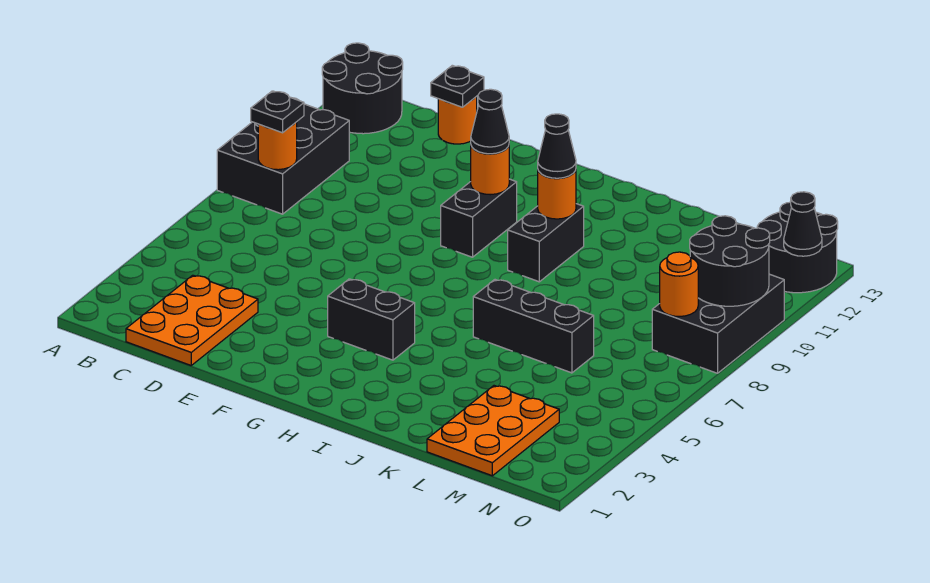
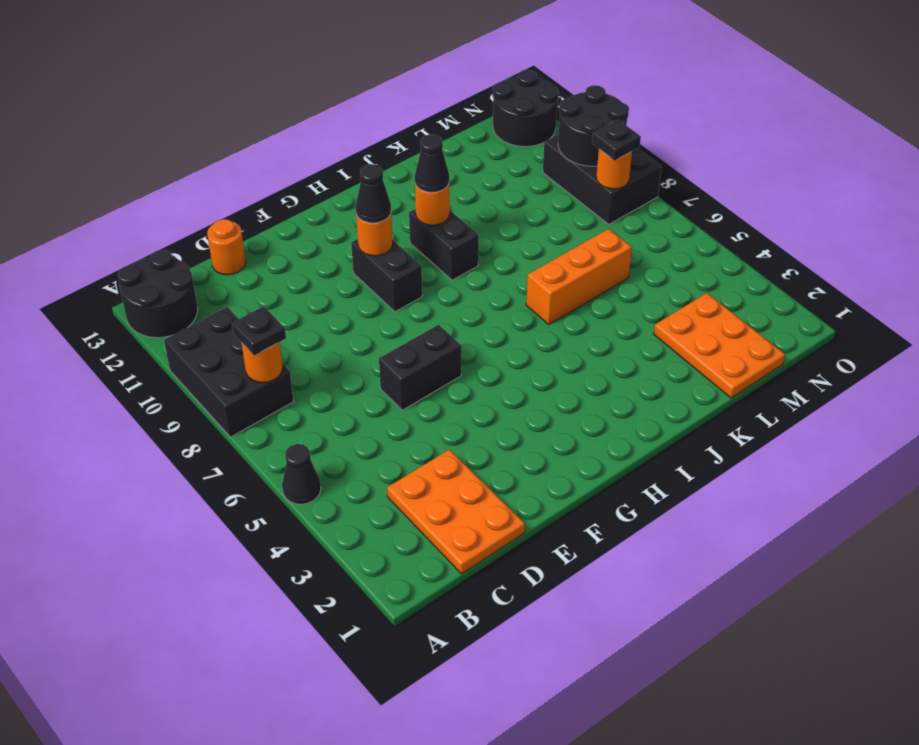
black 1x1 plate [431,65,484,107] -> black 1x1 plate moved to [592,120,641,160]
black 1x2 brick [328,279,415,360] -> black 1x2 brick moved to [379,325,461,410]
black 1x3 brick [473,280,594,373] -> orange 1x3 brick [526,229,632,324]
black 1x1 cone [784,192,822,256] -> black 1x1 cone moved to [282,444,321,504]

